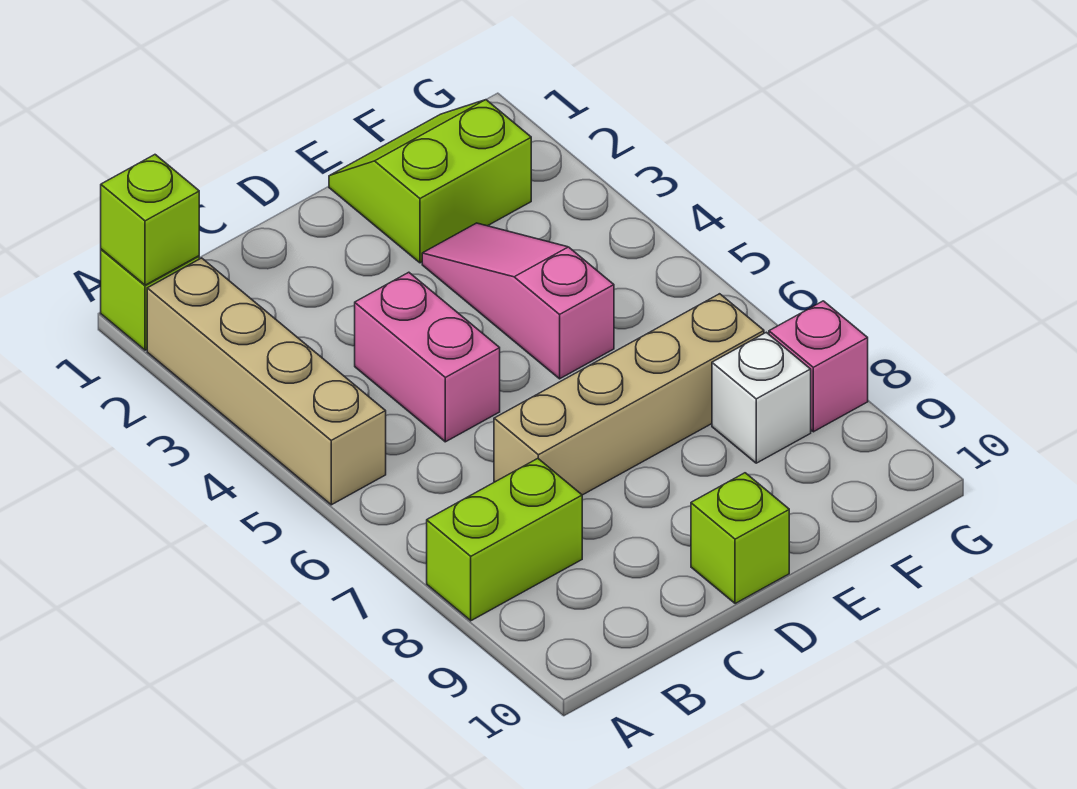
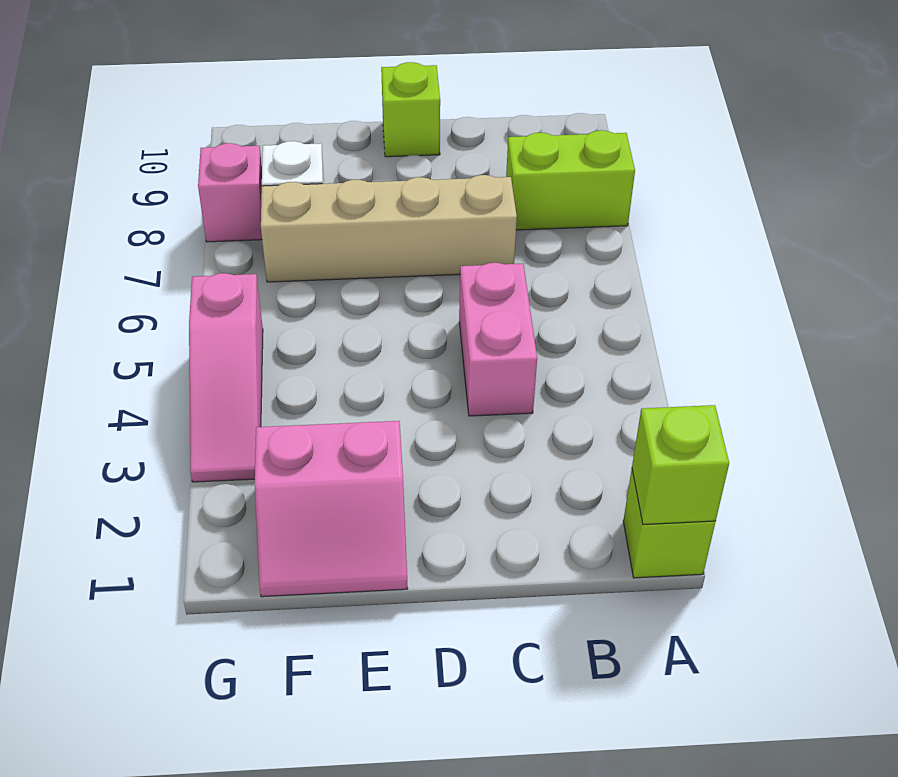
tan 1x4 brick [147,258,386,505] -> none
lime 2x2 slope [329,100,531,263] -> pink 2x2 slope [255,421,408,597]
pink 1x3 slope [422,223,614,379] -> pink 1x3 slope moved to [189,273,263,482]

